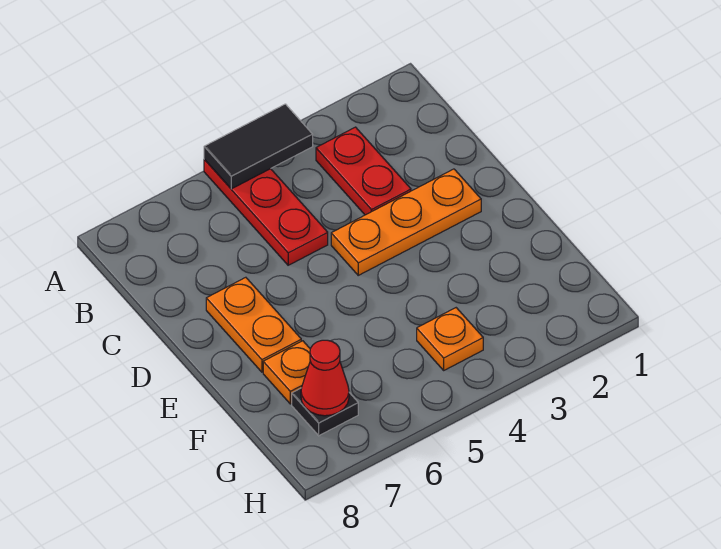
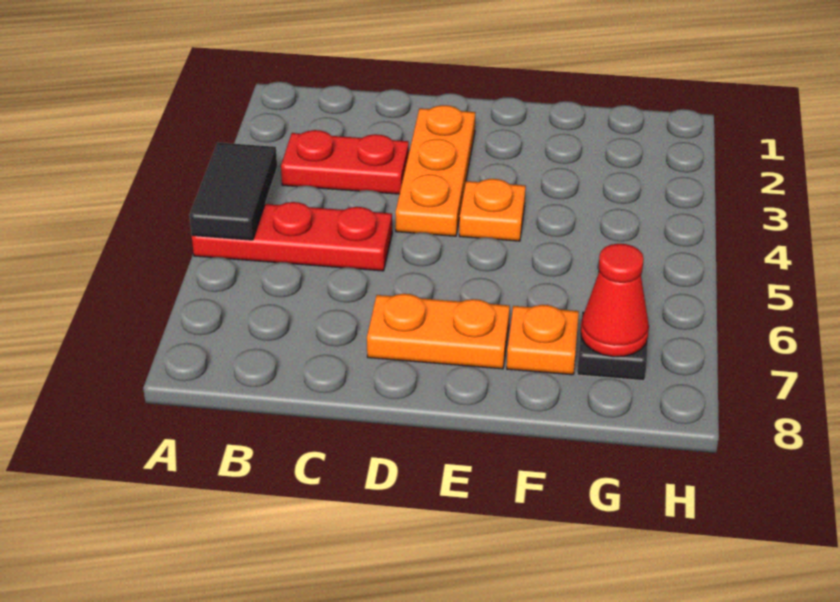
orange 1x1 plate [417,308,483,370] -> orange 1x1 plate moved to [459,179,526,241]

